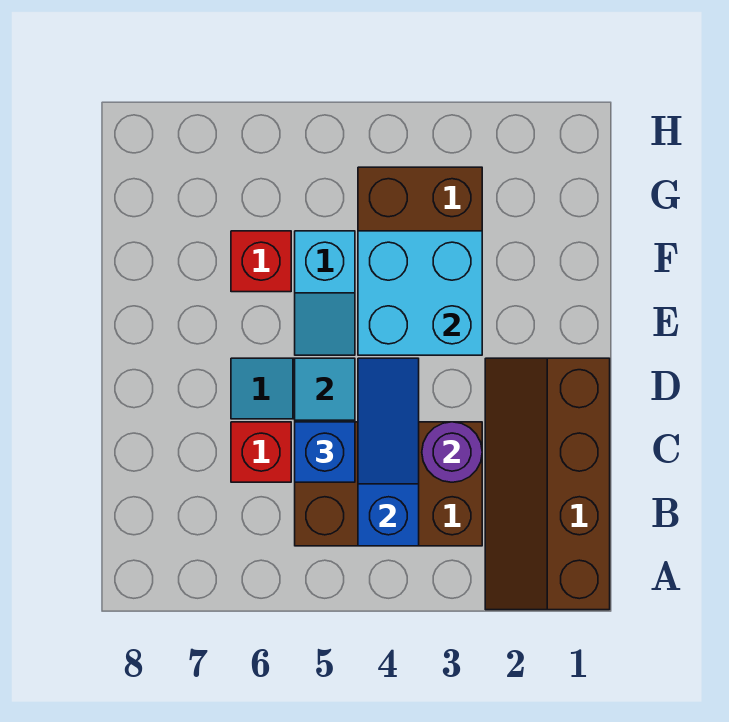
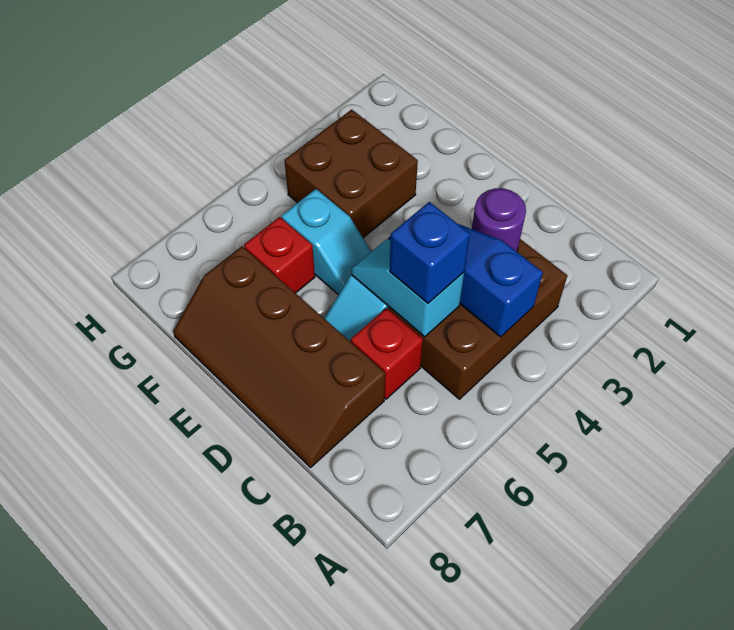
brown 2x4 slope [485,358,610,610] -> brown 2x4 slope moved to [173,246,385,468]
cyan 2x2 brick [358,231,482,355] -> none

